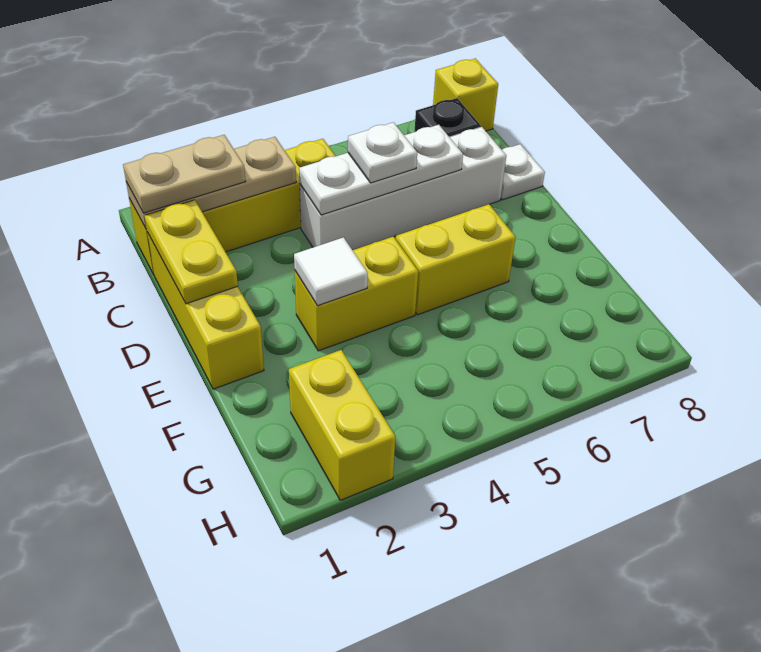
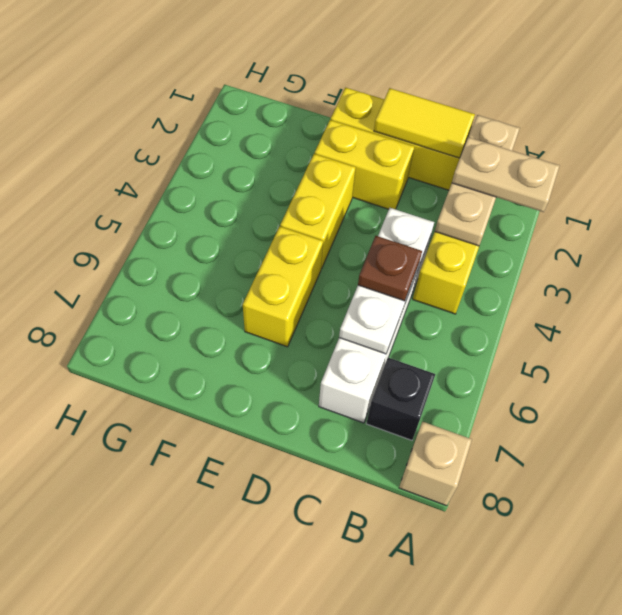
yellow 1x1 brick [433,58,498,131] -> tan 1x1 brick [399,422,472,506]
tan 1x2 plate [123,135,246,213] -> tan 1x2 plate turned to [452,137,559,212]
yellow 1x2 plate [145,200,238,304] -> yellow 1x2 tile [374,88,475,158]
white 1x1 plate [348,122,417,183] -> brown 1x1 plate [358,236,422,301]
white 1x1 plate [501,144,545,200] -> none
white 1x1 tile [294,237,368,306] -> none
yellow 1x2 brick [289,350,395,500] -> yellow 1x2 brick moved to [315,120,415,209]

